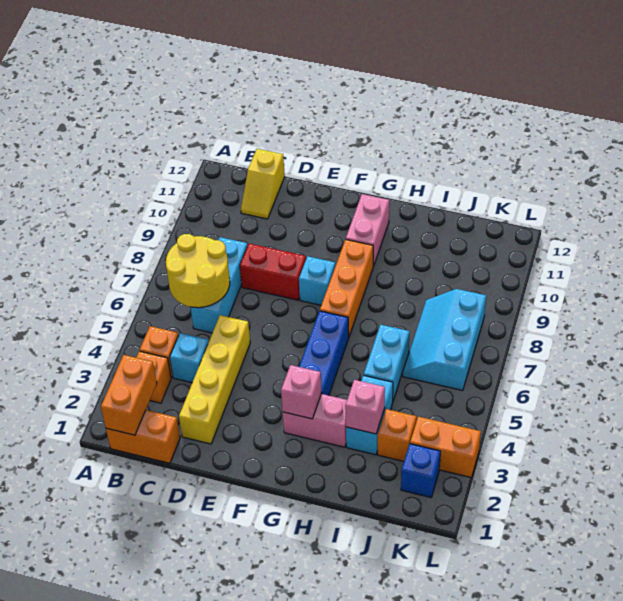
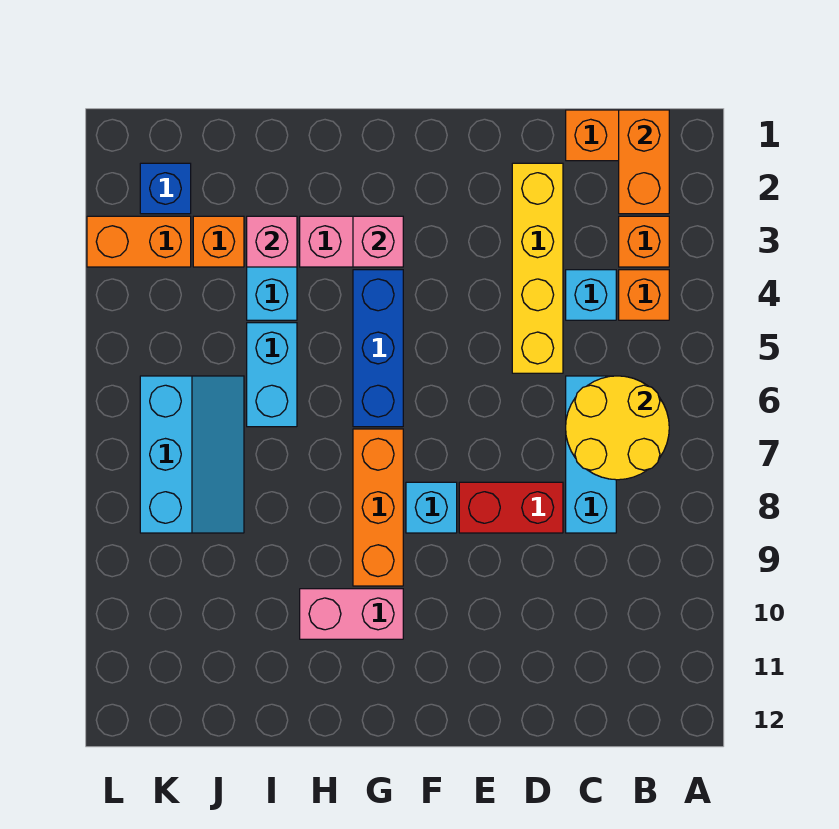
yellow 1x2 slope [241,149,285,219] -> none
pink 1x2 brick [346,194,389,266] -> pink 1x2 brick turned to [300,589,403,639]

